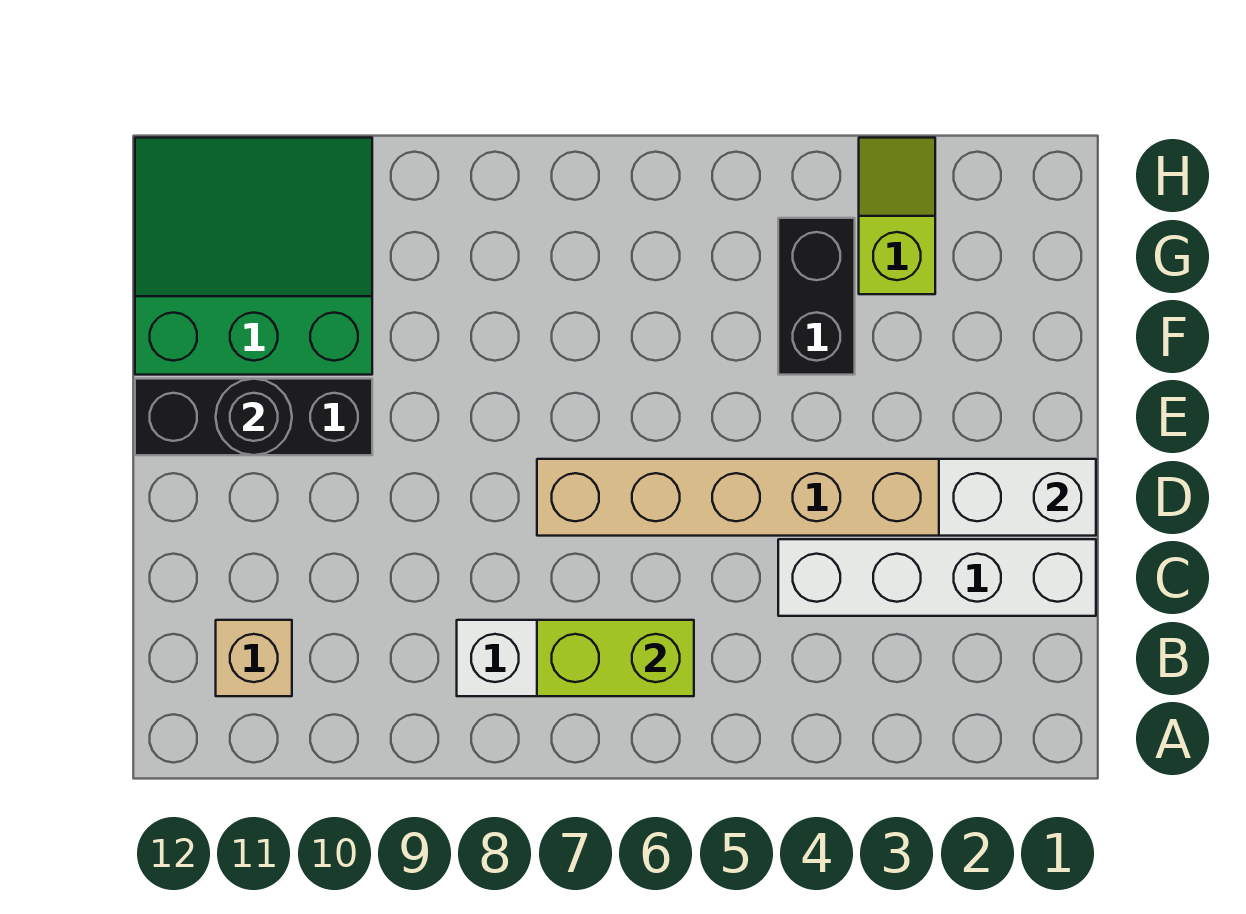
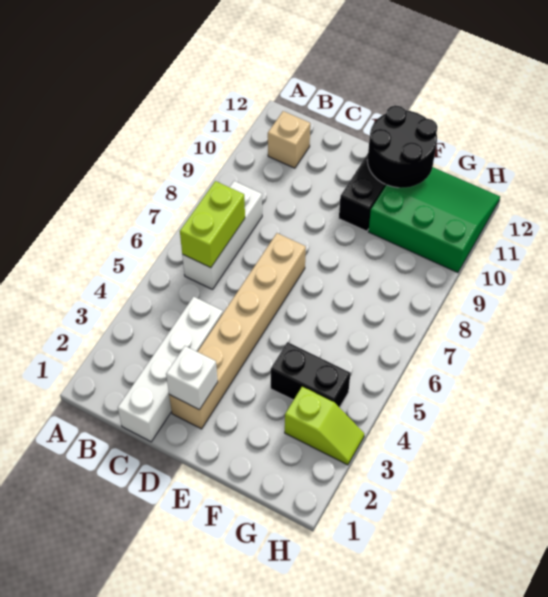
white 1x2 brick [939,459,1096,536] -> white 1x1 brick [166,346,218,410]
black 1x1 round brick [216,379,292,455] -> black 2x2 round brick [367,105,438,188]
green 3x3 slope [135,138,372,375] -> green 3x3 slope turned to [368,167,500,273]

